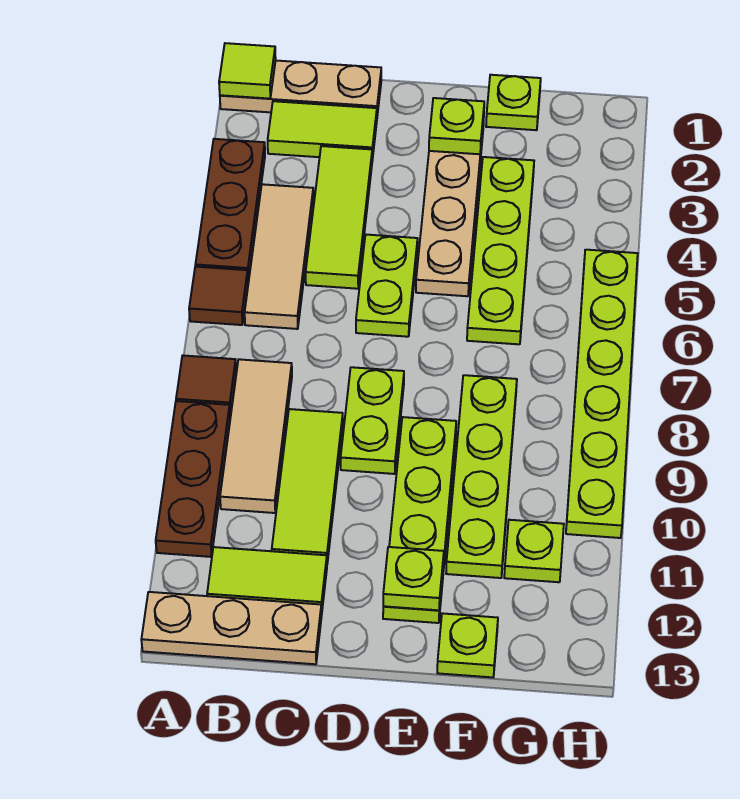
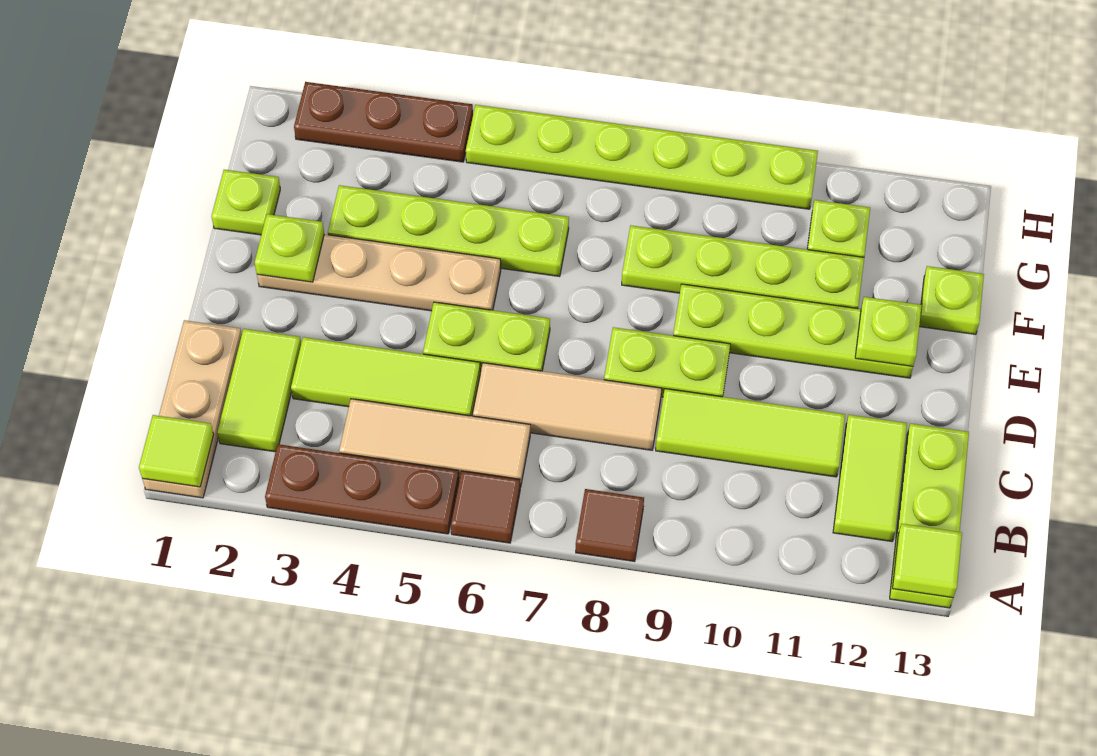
brown 1x3 plate [156,401,230,557] -> brown 1x3 plate moved to [294,82,473,162]
tan 1x3 plate [141,592,322,664] -> lime 1x3 plate [890,424,969,608]
none -> lime 1x1 tile [893,524,962,598]
tan 1x3 tile [220,359,292,513] -> tan 1x3 tile moved to [473,363,662,450]

